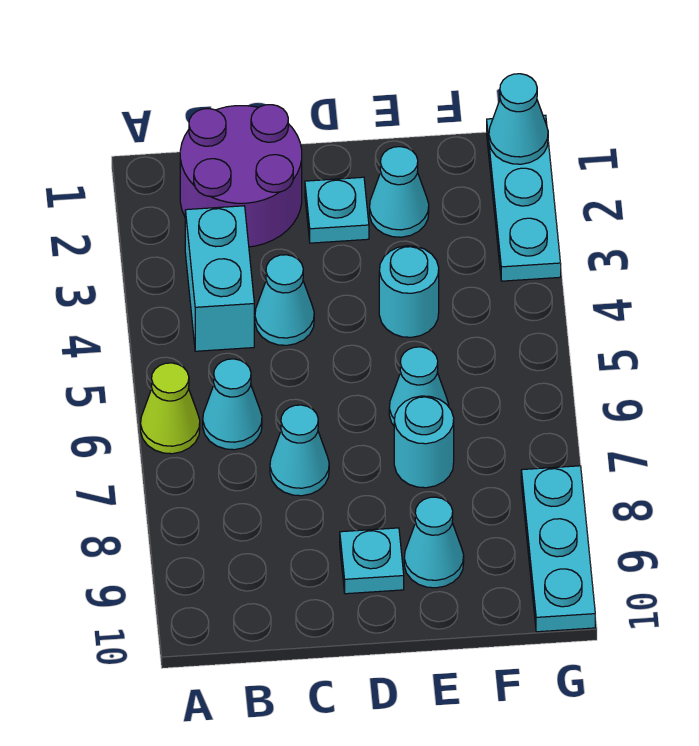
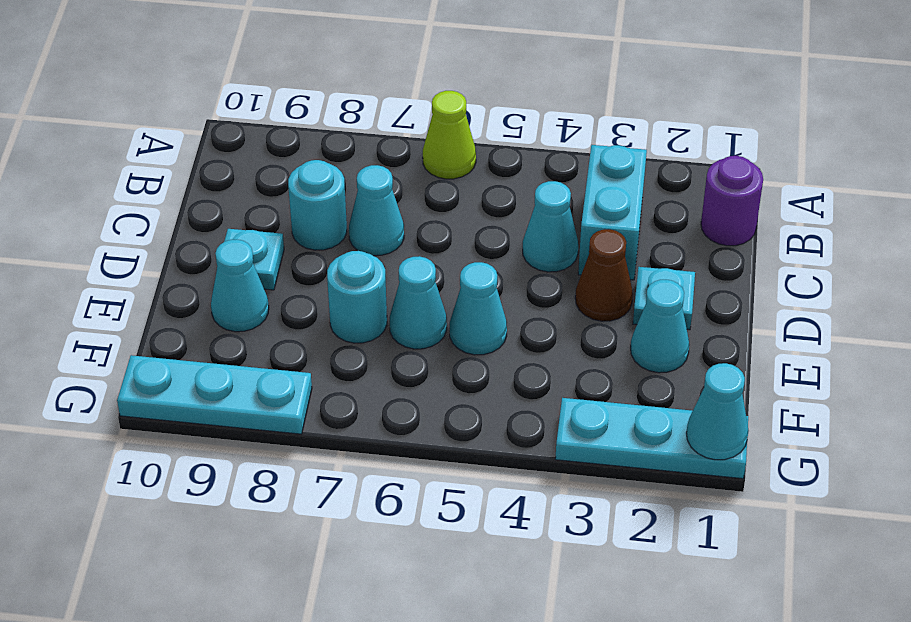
purple 2x2 round brick [180,105,302,247] -> purple 1x1 round brick [701,156,763,246]
cyan 1x2 brick [185,206,254,351] -> cyan 1x2 brick turned to [578,145,647,280]
cyan 1x1 cone [203,359,262,450] -> cyan 1x1 cone moved to [450,262,507,355]
none -> brown 1x1 cone [575,229,633,321]
cyan 1x1 round brick [379,246,439,337] -> cyan 1x1 round brick moved to [288,160,347,250]

